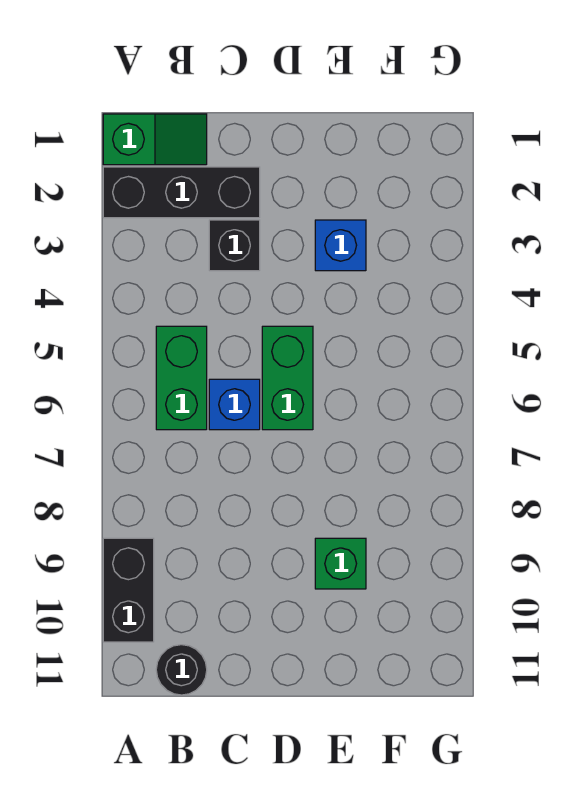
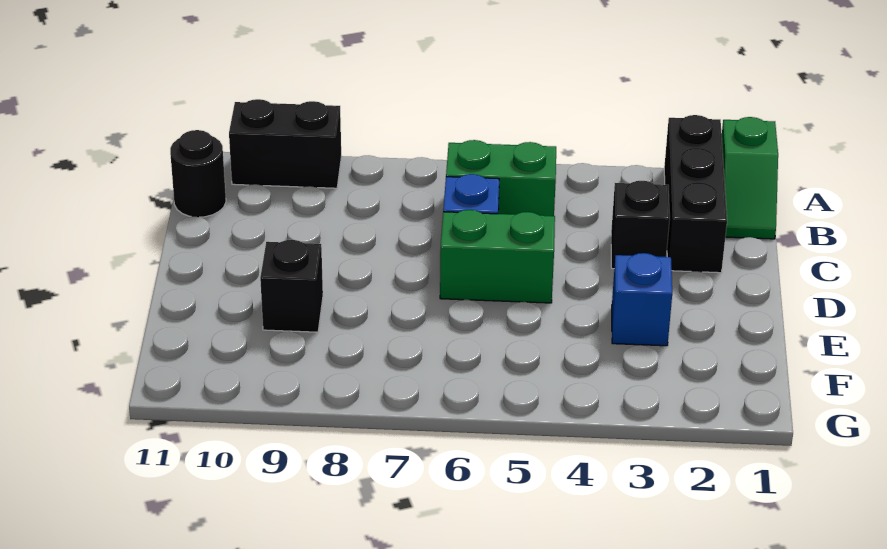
green 1x1 brick [315,538,366,589] -> black 1x1 brick [260,240,323,332]

